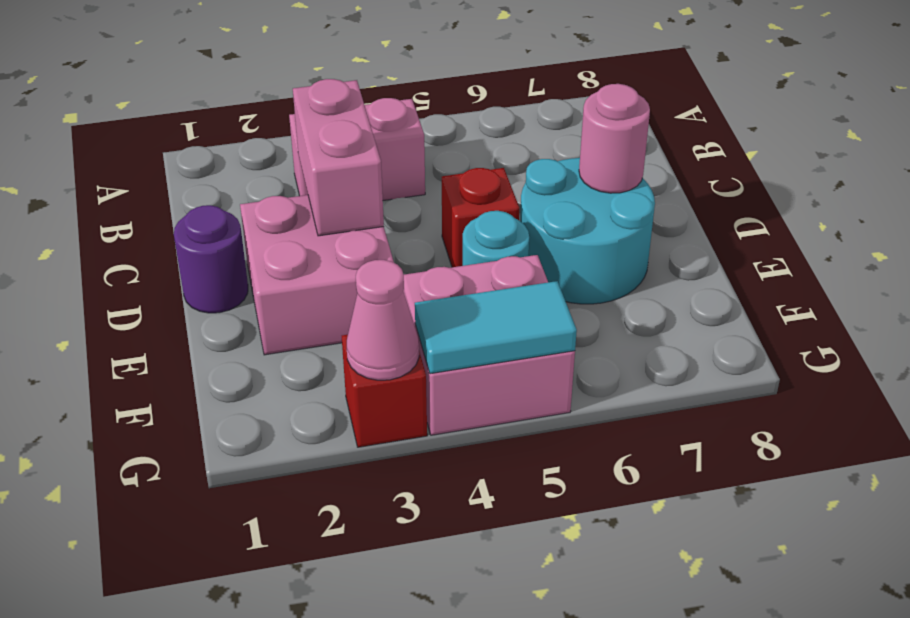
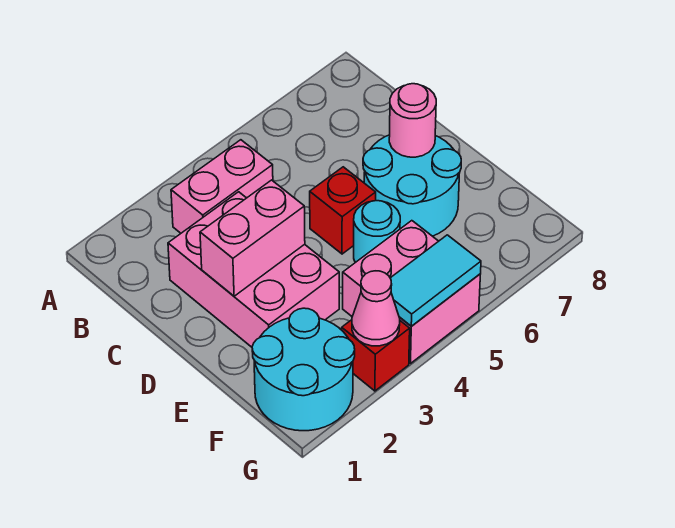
pink 1x2 brick [293,79,384,236] -> pink 1x2 brick turned to [200,180,305,296]
purple 1x1 round brick [174,205,248,313] -> none
pink 2x2 brick [240,195,394,355] -> pink 2x3 brick [168,192,339,347]
none -> cyan 2x2 round brick [252,308,355,431]

